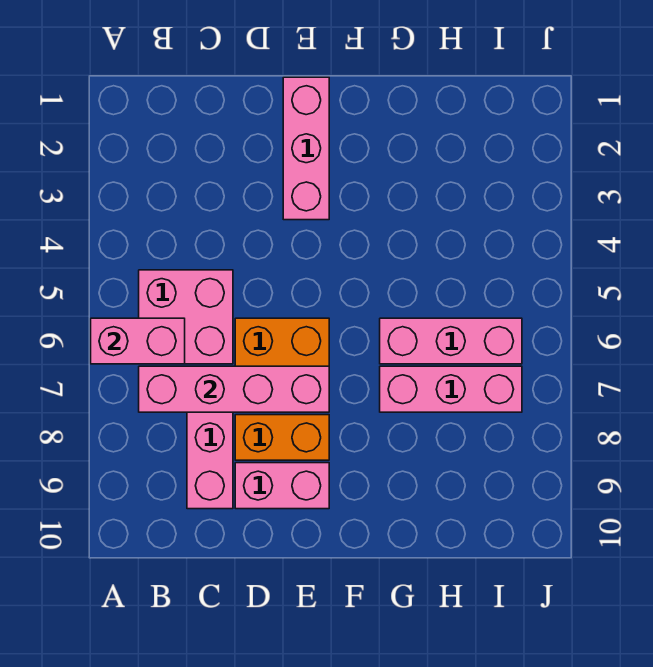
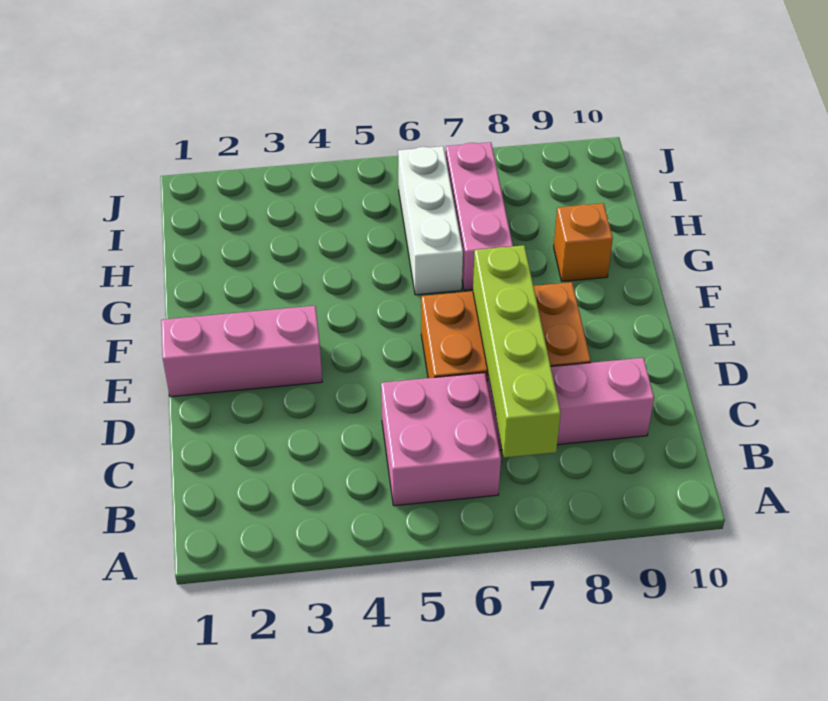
pink 1x2 brick [91,318,185,364] -> none
pink 1x4 brick [139,366,329,412] -> lime 1x4 brick [473,245,561,458]
pink 1x2 brick [235,463,329,509] -> none
pink 1x3 brick [380,318,522,364] -> white 1x3 brick [398,146,463,295]
none -> orange 1x1 brick [554,203,613,281]

